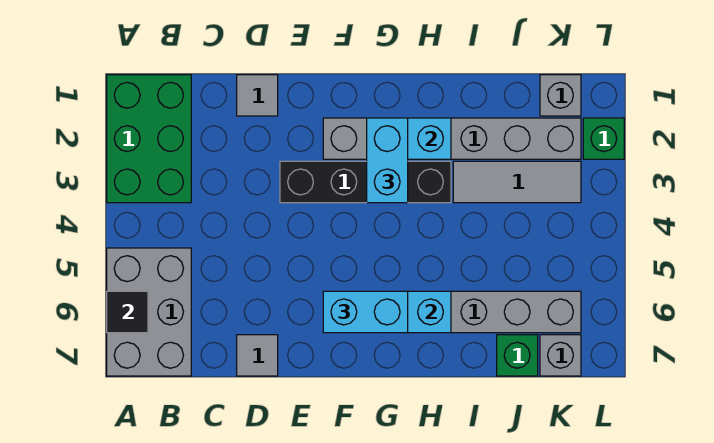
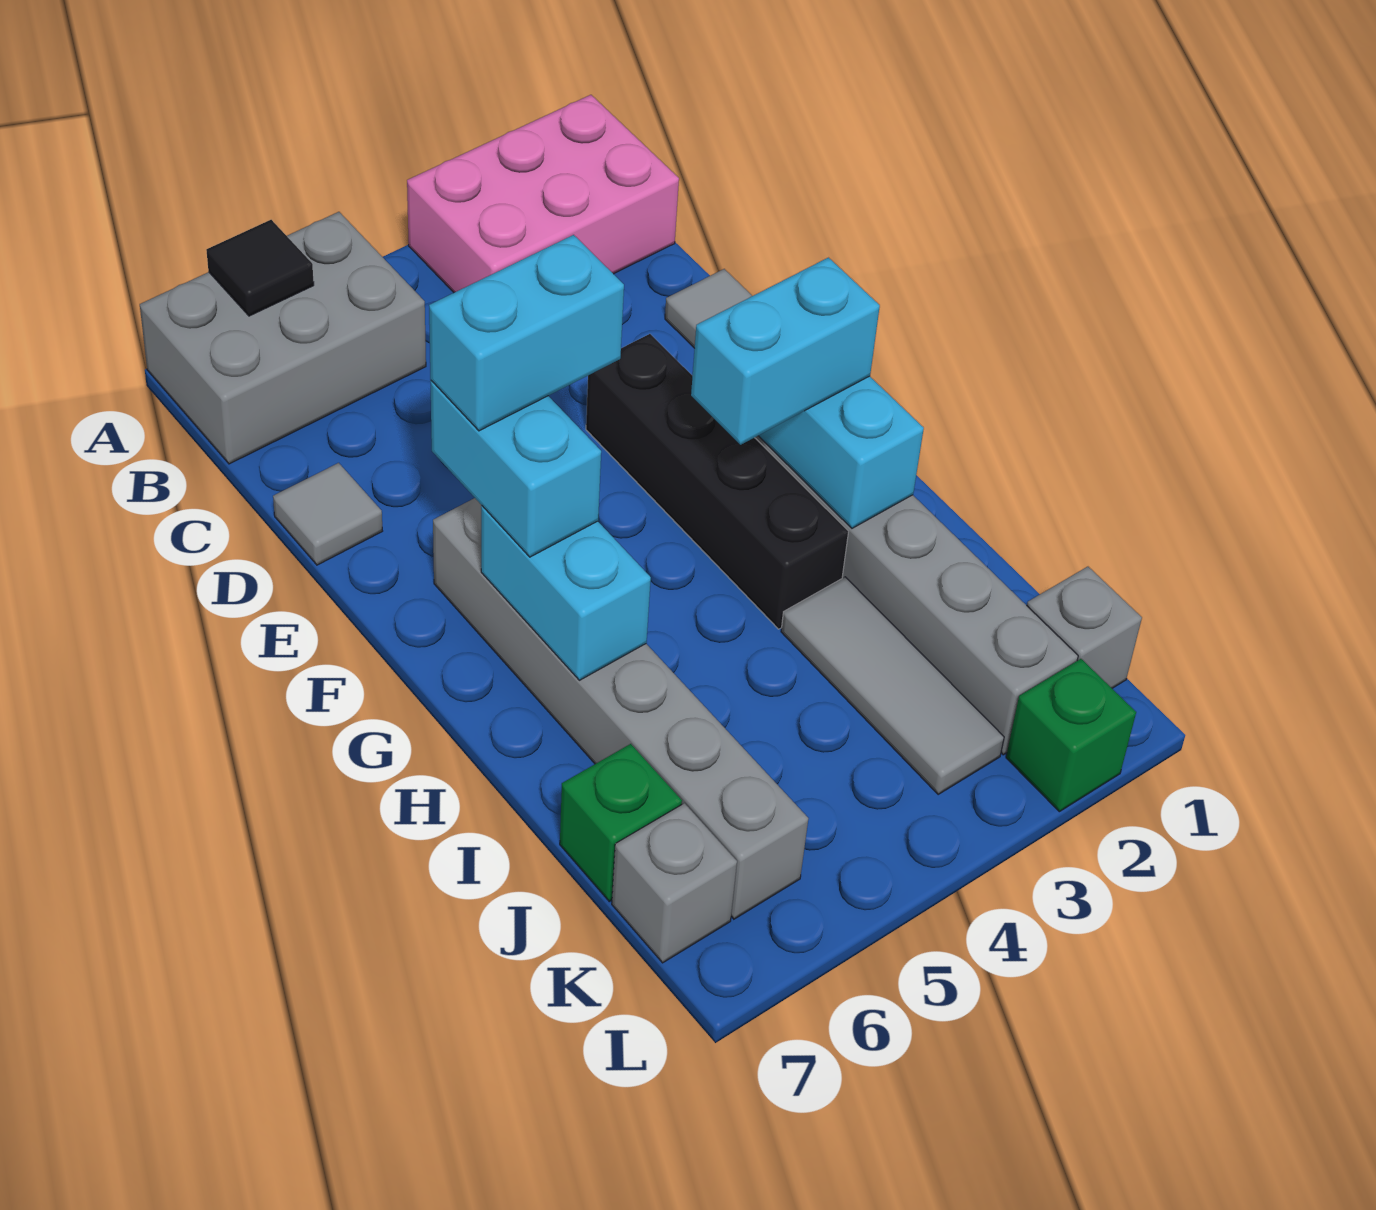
green 2x3 brick [107,75,191,203] -> pink 2x3 brick [407,95,679,293]
none -> cyan 1x2 brick [429,235,624,431]

